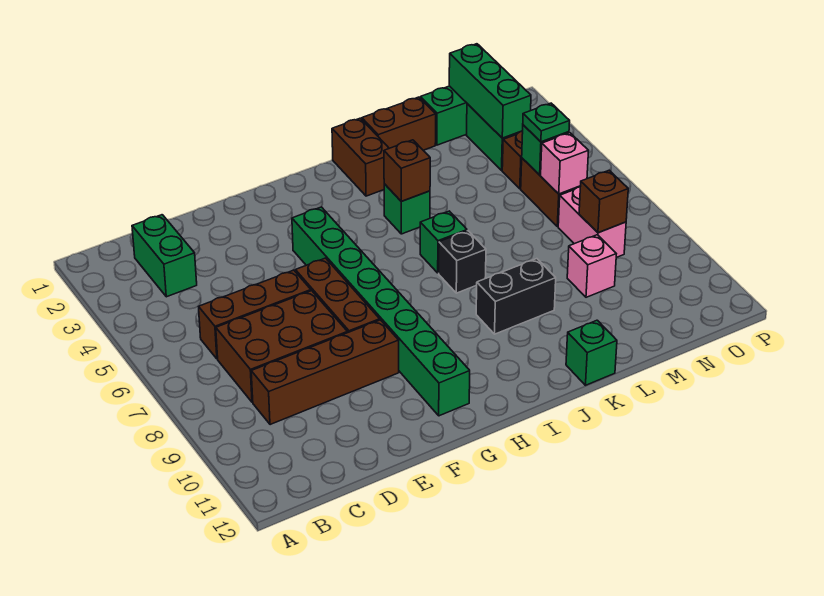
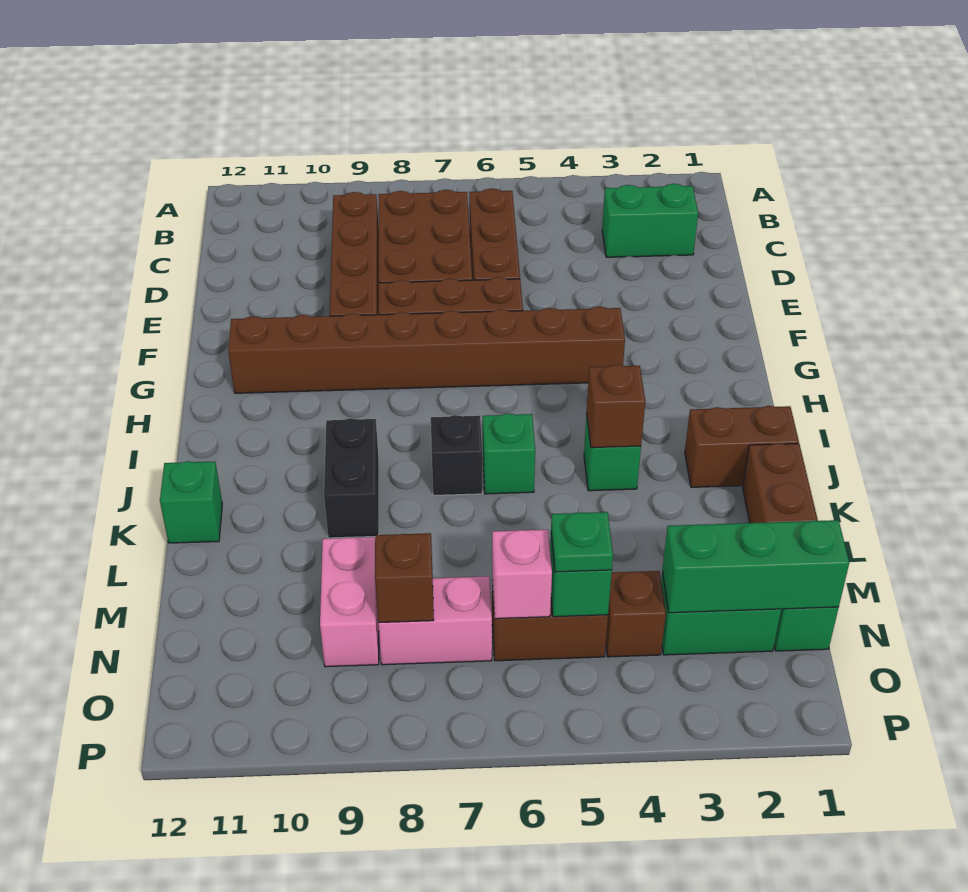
green 1x8 brick [292,207,470,416] -> brown 1x8 brick [228,307,625,393]
pink 1x1 brick [567,235,616,297] -> pink 1x2 brick [320,537,379,667]

